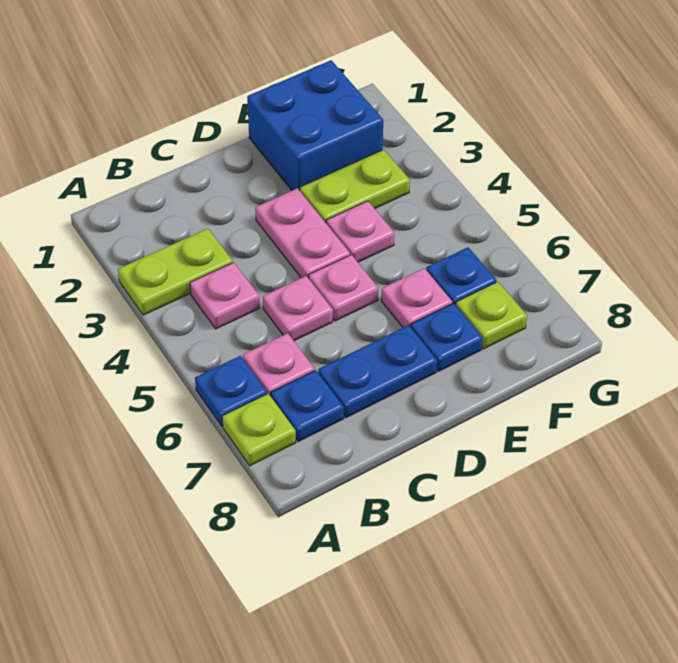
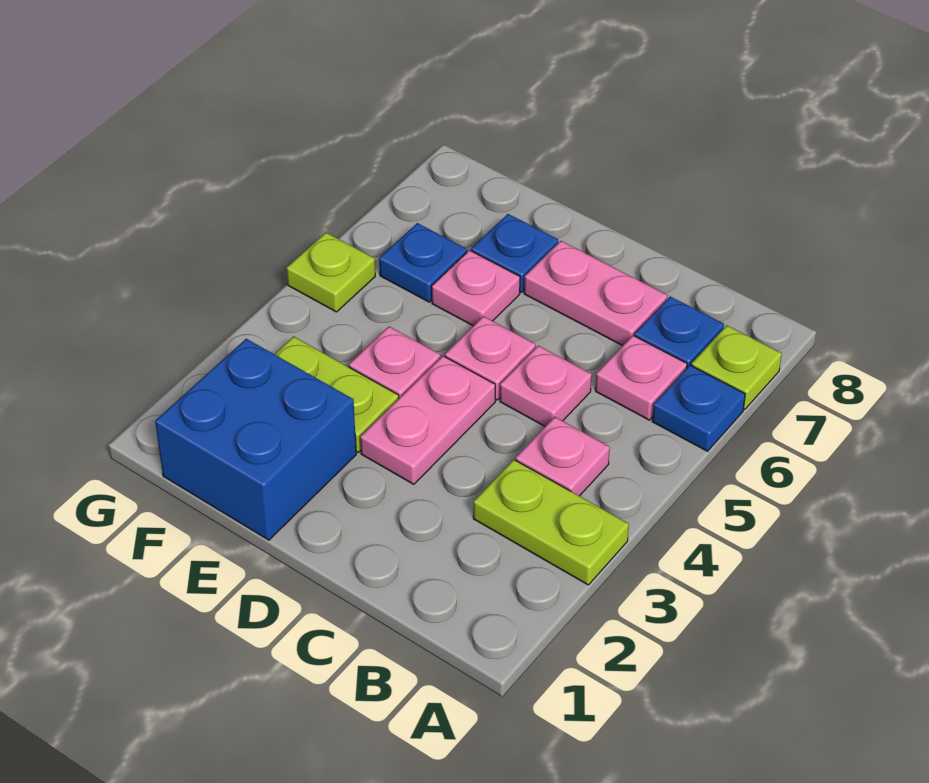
blue 1x2 plate [318,325,437,418] -> pink 1x2 plate [524,241,668,346]
lime 1x1 plate [456,282,527,349] -> lime 1x1 plate moved to [287,233,375,312]

